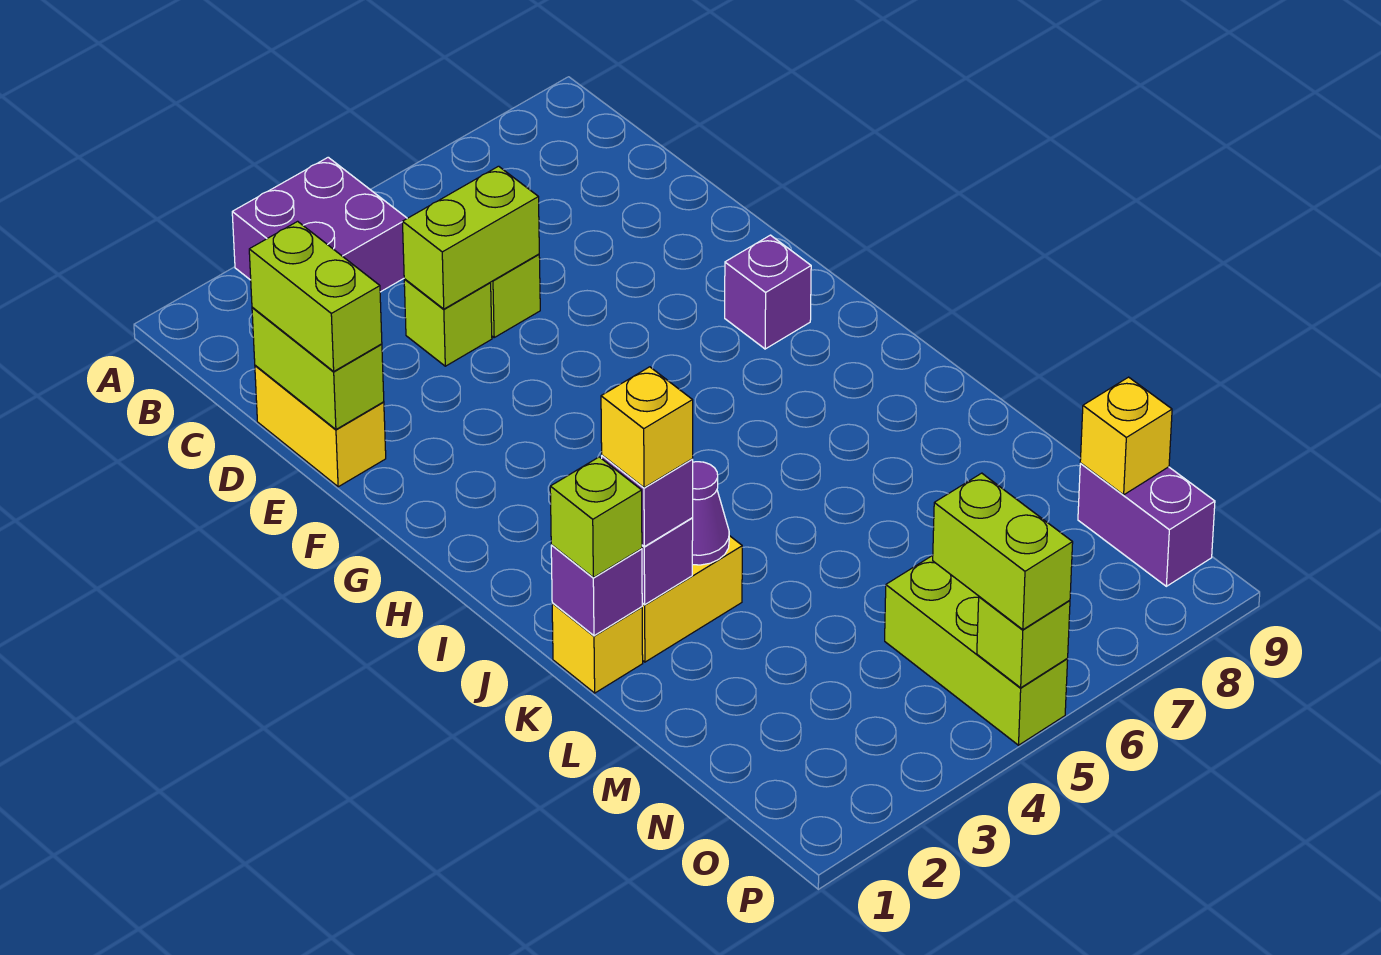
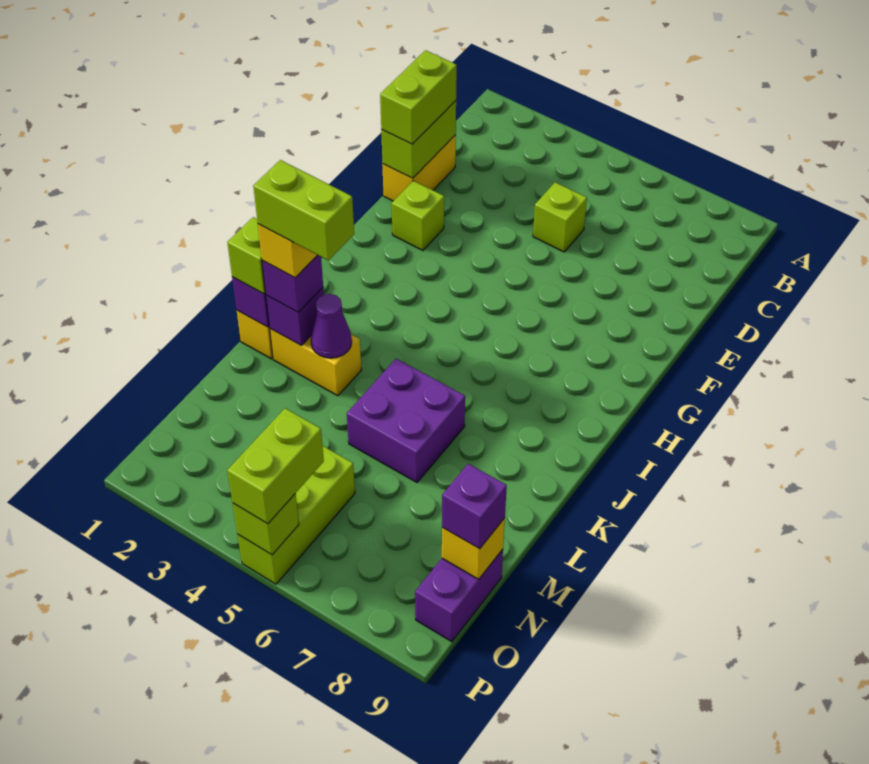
purple 2x2 brick [232,157,407,292] -> purple 2x2 brick moved to [347,359,465,482]
lime 1x1 brick [404,279,492,366] -> lime 1x1 brick moved to [392,181,444,250]
lime 1x2 brick [403,166,539,309] -> lime 1x2 brick moved to [253,160,354,260]
purple 1x1 brick [725,235,811,349] -> purple 1x1 brick moved to [442,464,507,549]

